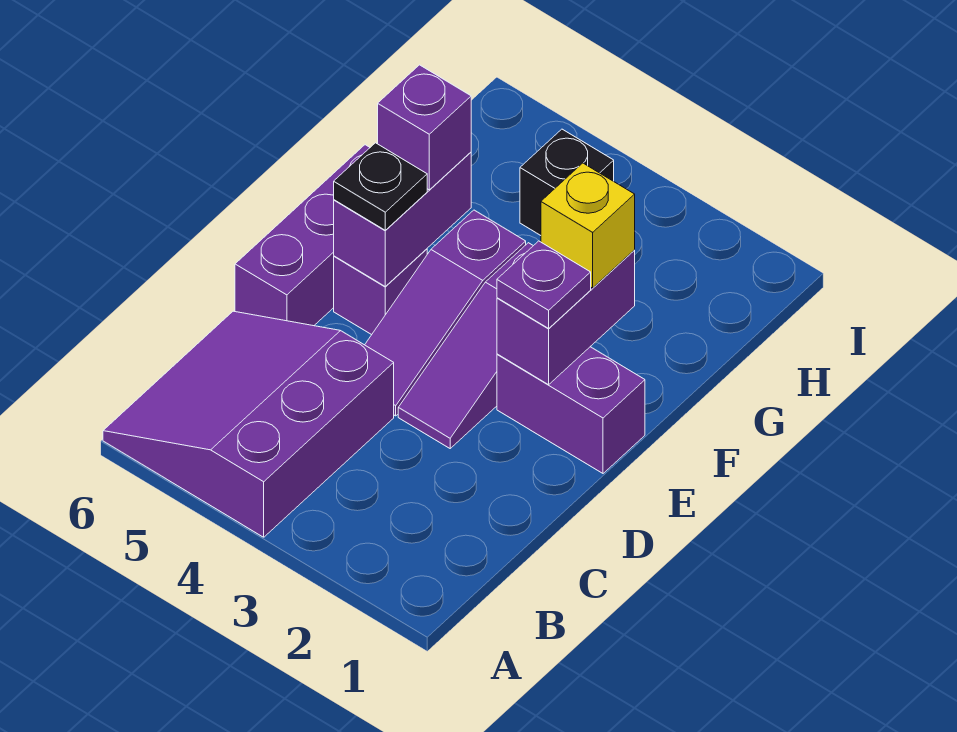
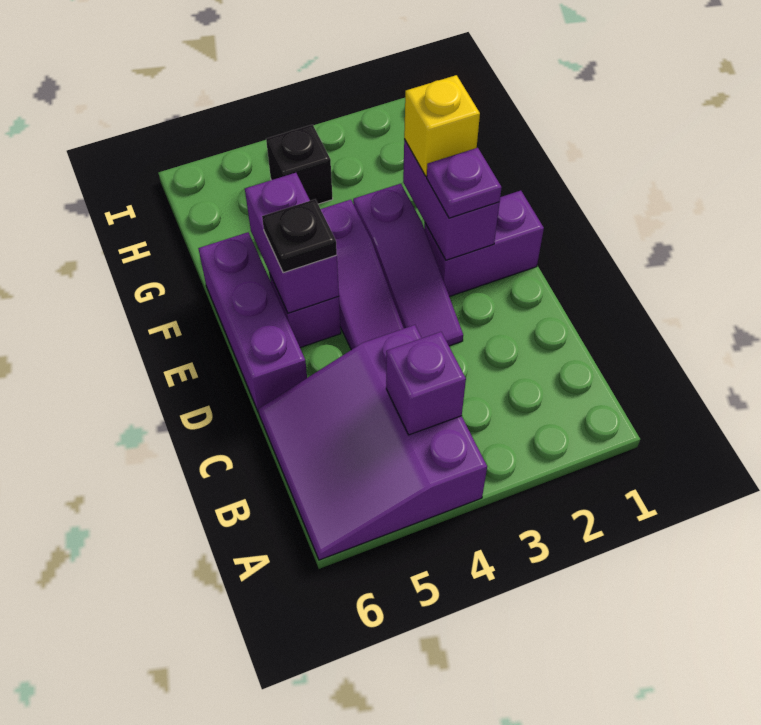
purple 1x1 brick [378,65,471,190] -> purple 1x1 brick moved to [386,332,466,435]

